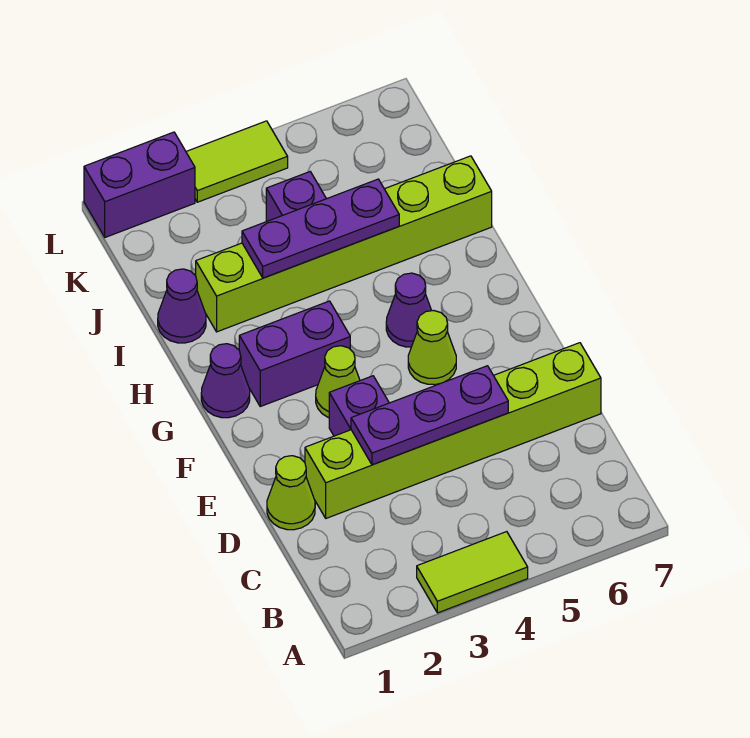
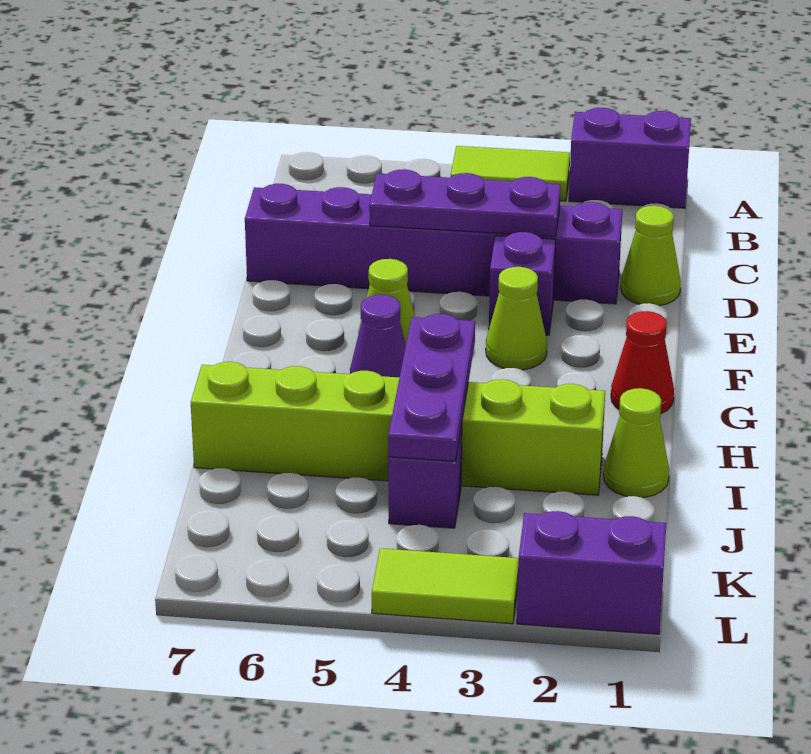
lime 1x6 brick [305,343,601,518] -> purple 1x6 brick [245,184,622,304]
purple 1x1 cone [201,344,250,418] -> red 1x1 cone [611,311,674,413]
purple 1x2 brick [239,301,350,406] -> purple 1x2 brick moved to [569,108,691,208]
purple 1x1 cone [158,269,206,343] -> lime 1x1 cone [604,388,669,497]
purple 1x3 plate [242,179,399,278] -> purple 1x3 plate turned to [388,314,475,461]

